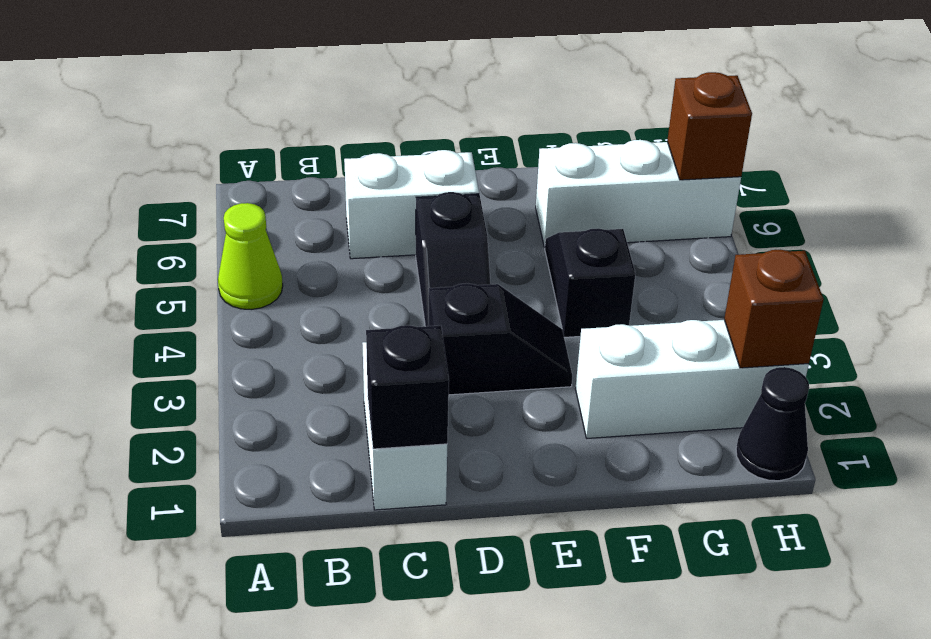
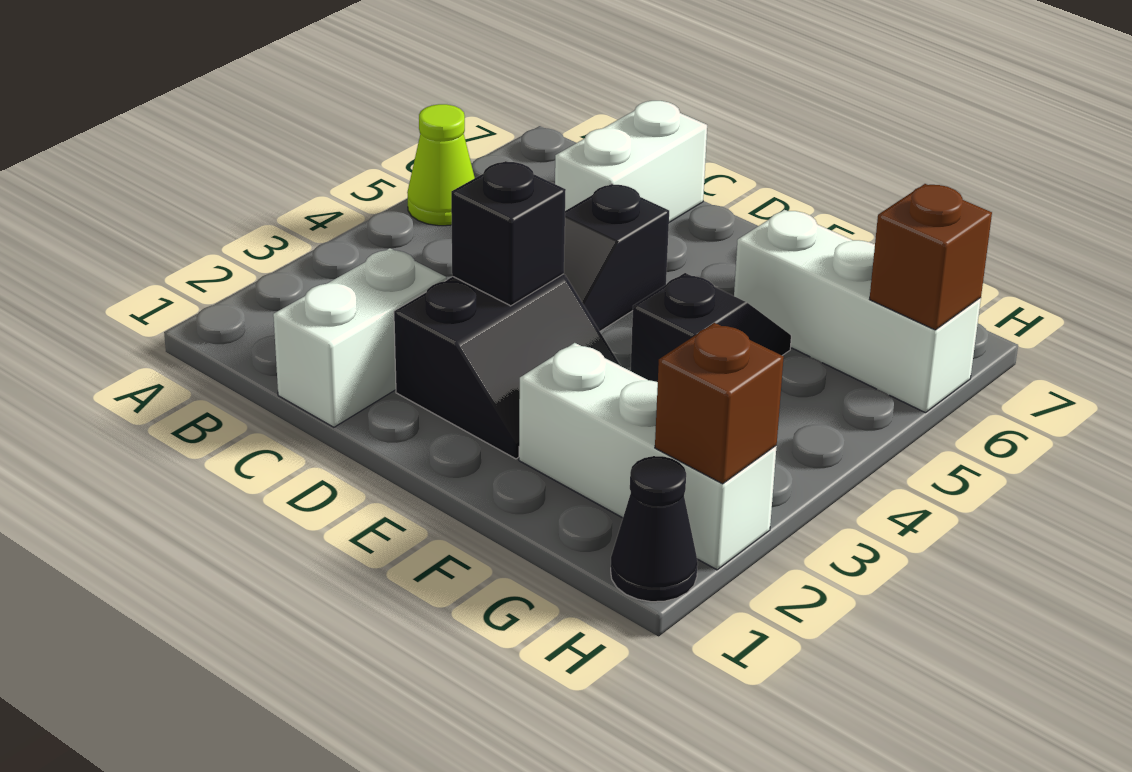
black 1x1 brick [366,325,449,449] -> black 1x1 brick moved to [451,161,566,306]
white 1x2 brick [344,150,479,259] -> white 1x2 brick turned to [555,101,707,222]
black 1x2 slope [428,284,573,395] -> black 2x2 slope [394,274,621,459]

